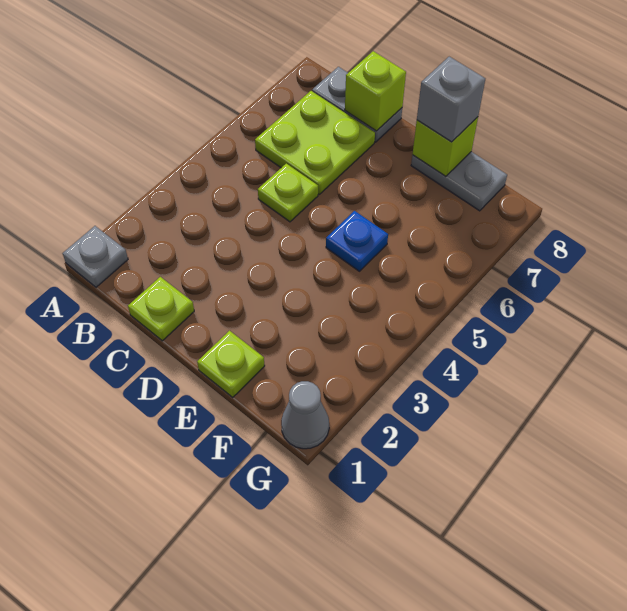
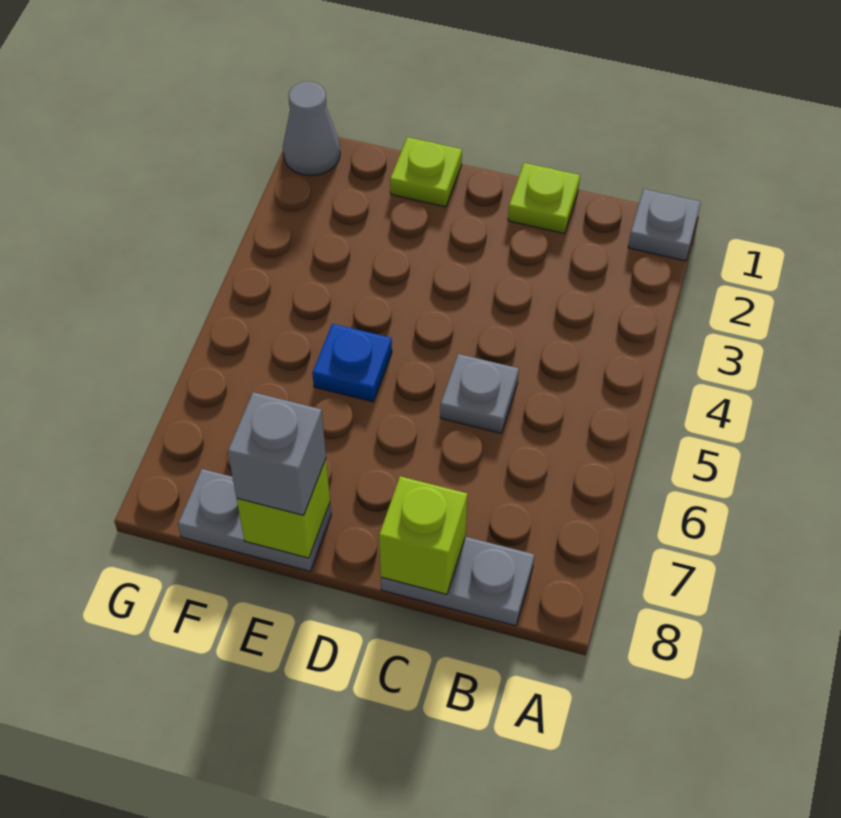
lime 2x2 plate [255,91,375,194] -> none
lime 1x1 plate [258,164,318,222] -> grey 1x1 plate [440,354,519,433]

